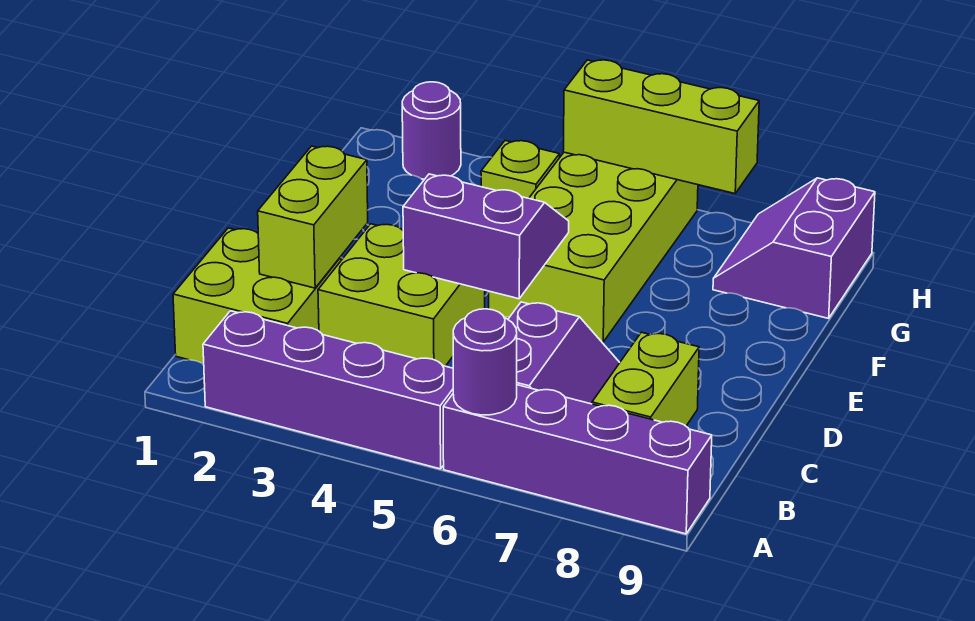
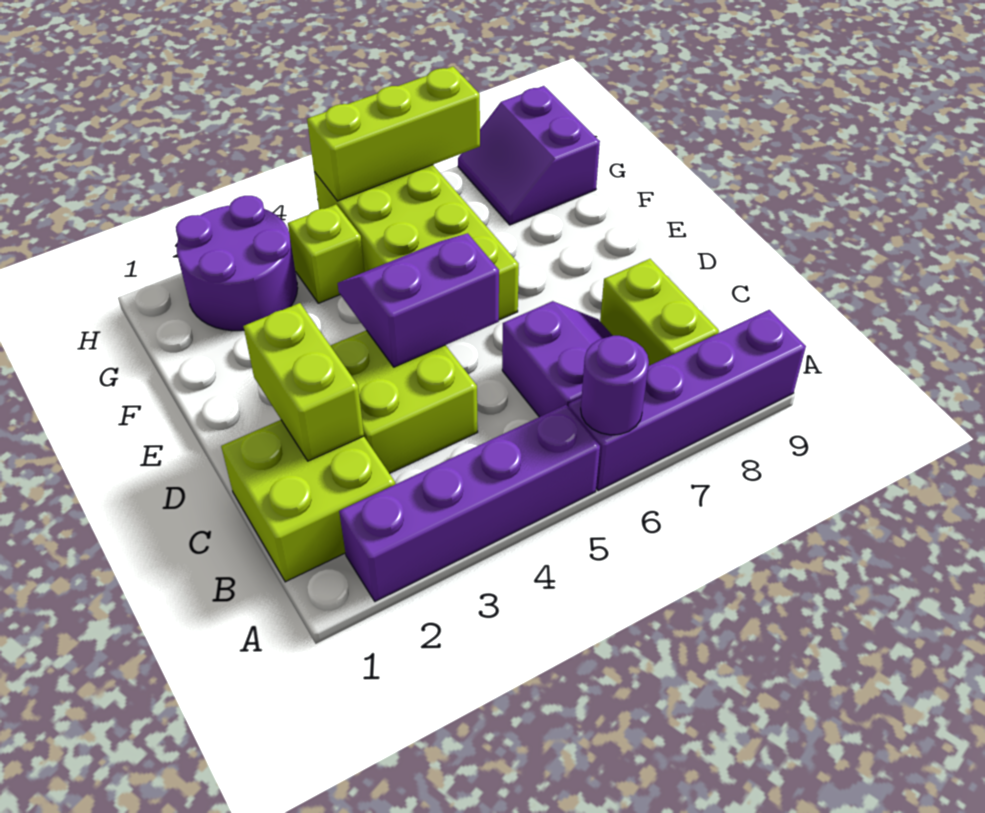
purple 1x1 round brick [402,82,461,179] -> purple 2x2 round brick [176,196,298,331]

